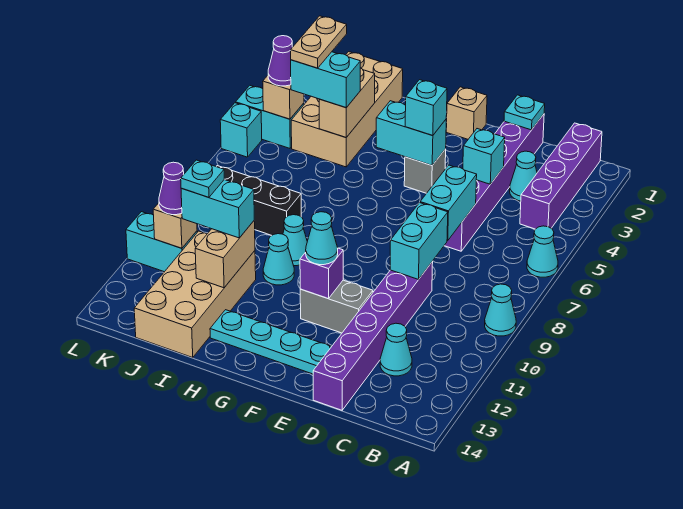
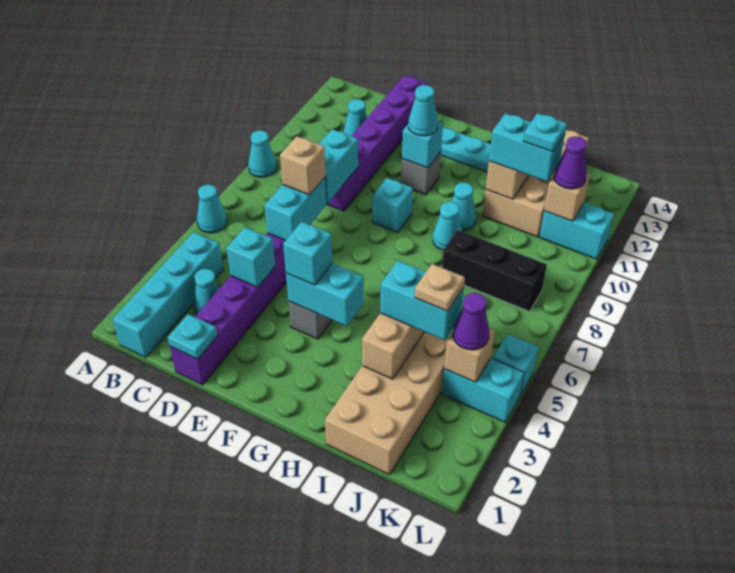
purple 1x4 brick [520,123,602,229] -> cyan 1x4 brick [112,232,223,357]
grey 1x2 brick [300,280,373,333] -> grey 1x1 brick [401,152,441,195]
tan 1x1 brick [446,87,487,139] -> tan 1x1 brick moved to [280,136,326,195]
none -> cyan 1x1 brick [372,178,413,232]
purple 1x1 brick [300,248,343,299] -> cyan 1x1 brick [402,121,443,168]
tan 1x2 plate [291,16,347,68] -> tan 1x1 plate [415,264,465,311]

